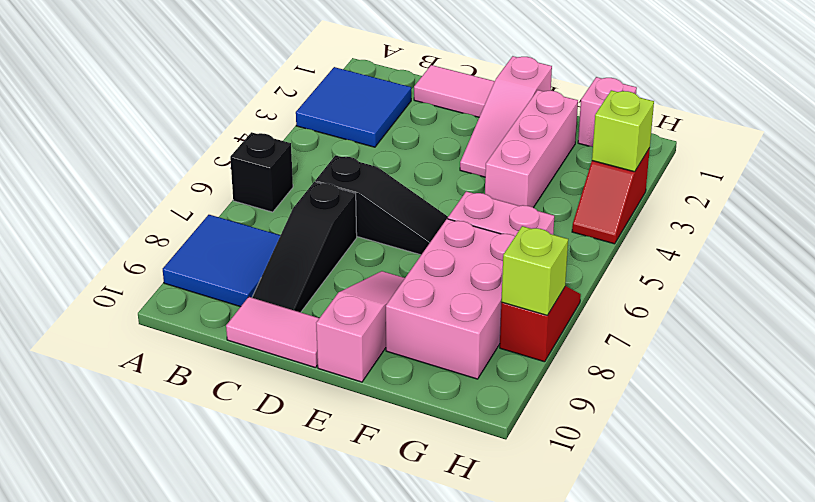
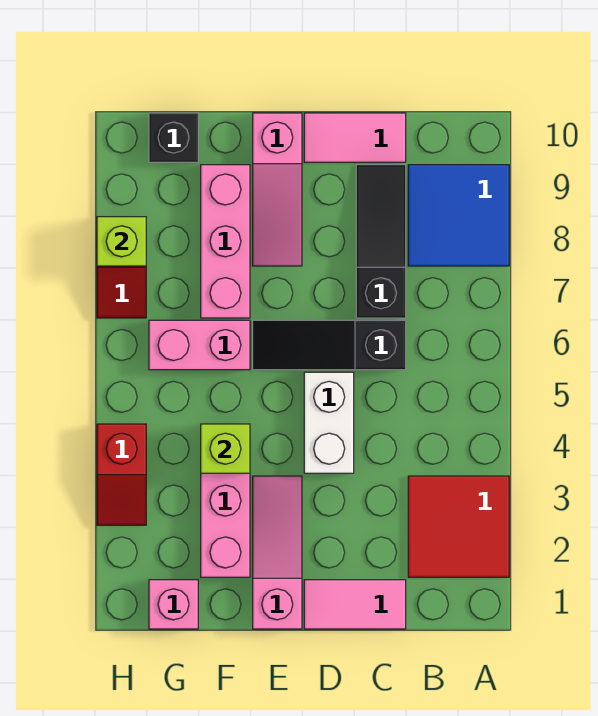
blue 2x2 tile [296,67,411,147] -> red 2x2 tile [408,476,509,577]
black 1x1 brick [230,132,293,212] -> black 1x1 brick moved to [149,113,198,162]
none -> white 1x2 brick [304,372,354,473]
pink 2x3 brick [386,219,515,379] -> pink 1x3 brick [201,165,250,318]
red 1x2 slope [572,148,650,244] -> red 1x2 slope turned to [97,424,146,525]
lime 1x1 brick [592,90,654,172] -> lime 1x1 brick moved to [201,424,250,473]

